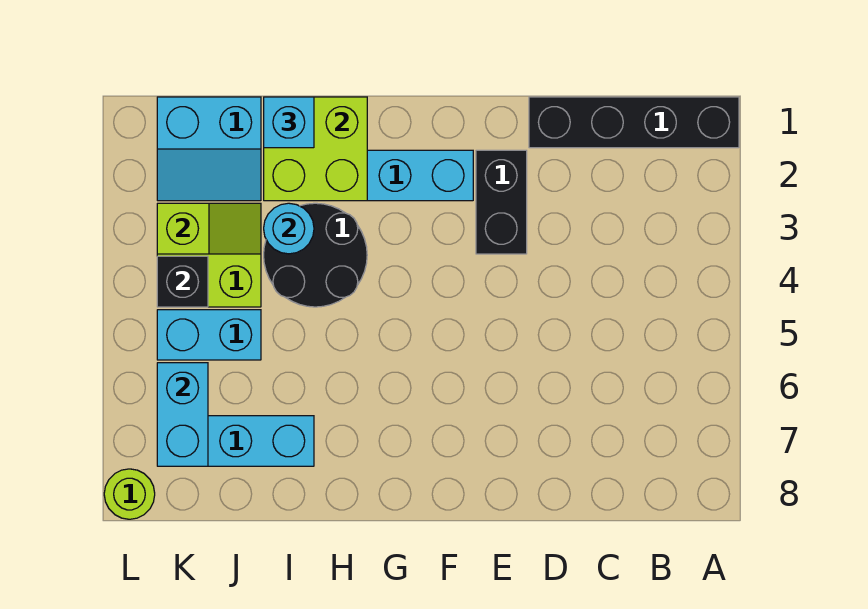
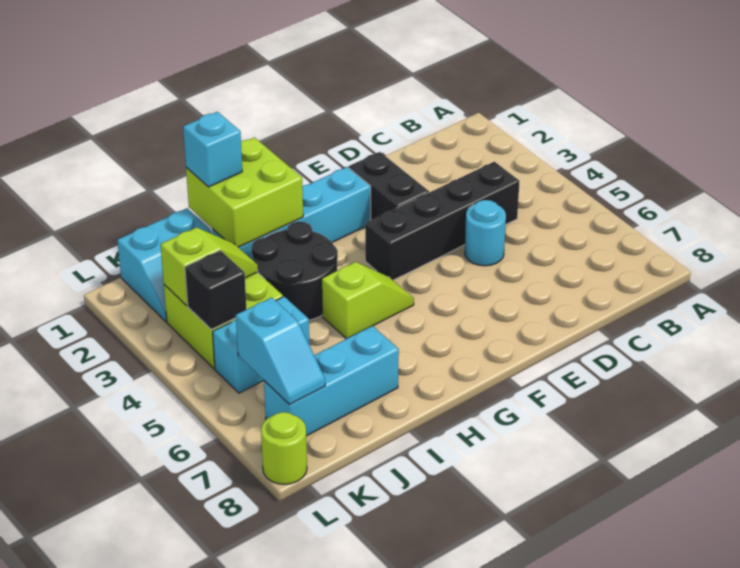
black 1x4 brick [529,97,739,148] -> black 1x4 brick moved to [365,162,519,280]
none -> lime 1x2 slope [322,262,414,339]
cyan 1x1 round brick [264,203,314,254] -> cyan 1x1 round brick moved to [465,200,506,266]
cyan 1x2 brick [157,363,208,466] -> cyan 1x2 slope [236,297,325,405]

